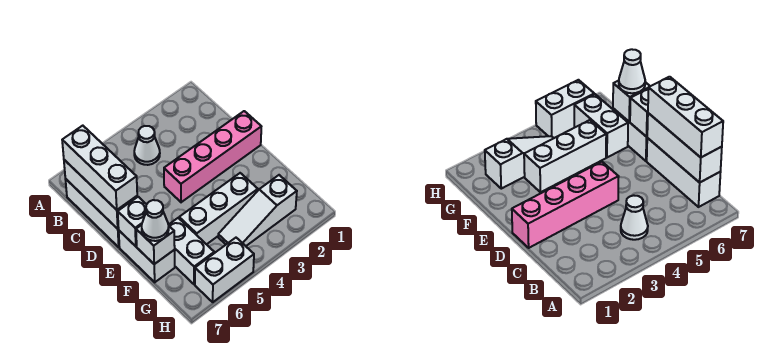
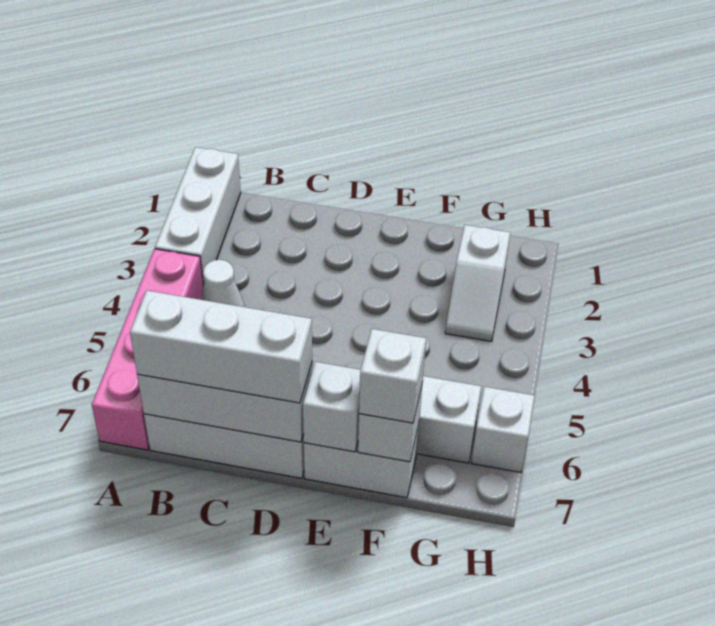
pink 1x4 brick [164,111,261,202] -> pink 1x4 brick moved to [92,249,203,450]
white 1x3 brick [179,173,258,244] -> white 1x3 brick moved to [155,147,241,287]
white 1x1 cone [142,200,169,241] -> white 1x1 brick [359,329,426,423]
white 1x3 slope [218,175,297,246] -> white 1x2 slope [445,225,510,341]
white 1x2 brick [195,238,254,302] -> white 1x1 brick [472,387,535,473]

